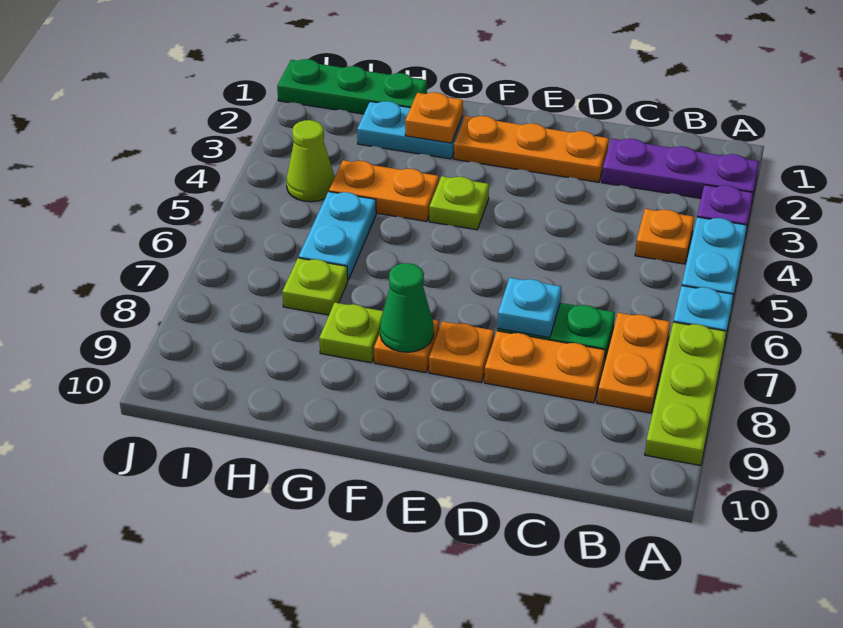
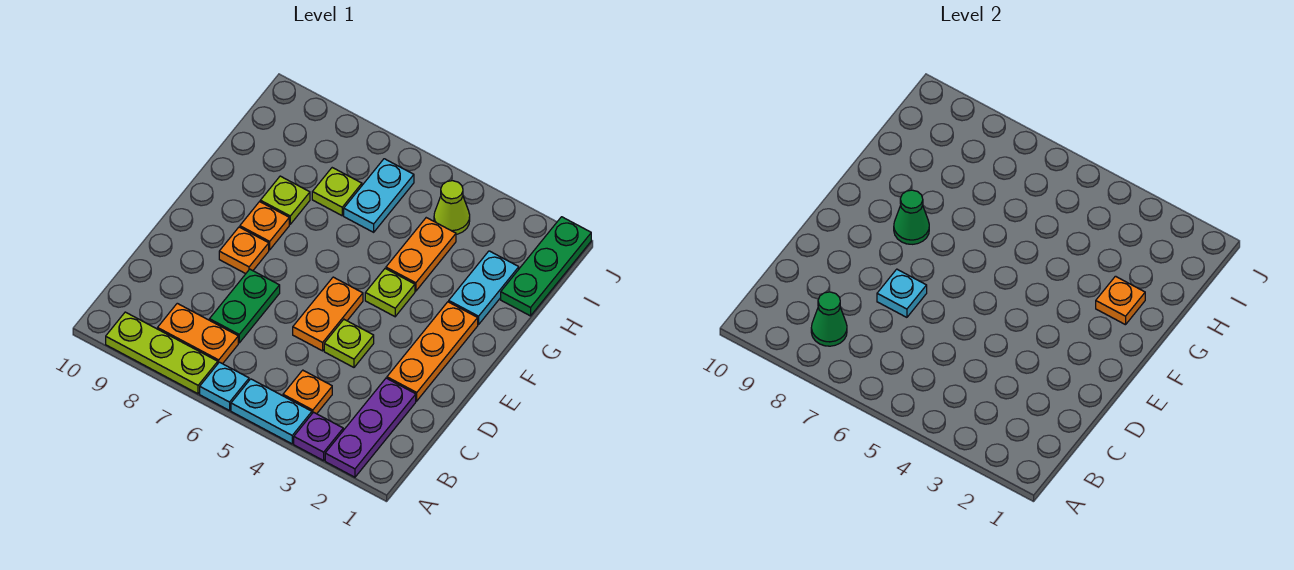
none -> green 1x1 cone [811,292,847,346]
orange 1x2 plate [484,331,605,403] -> orange 1x2 plate moved to [293,277,363,351]
none -> lime 1x1 plate [324,320,374,367]
cyan 1x2 plate [299,192,376,280] -> cyan 1x2 plate turned to [344,159,414,232]

